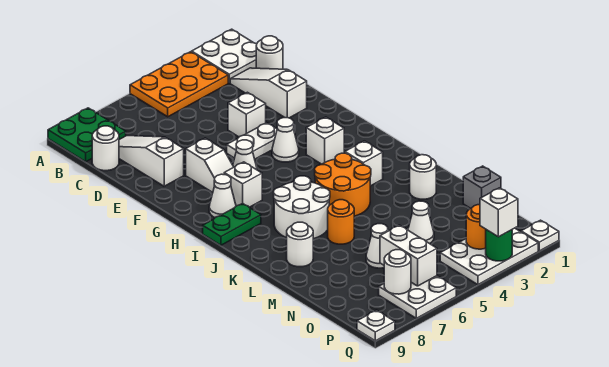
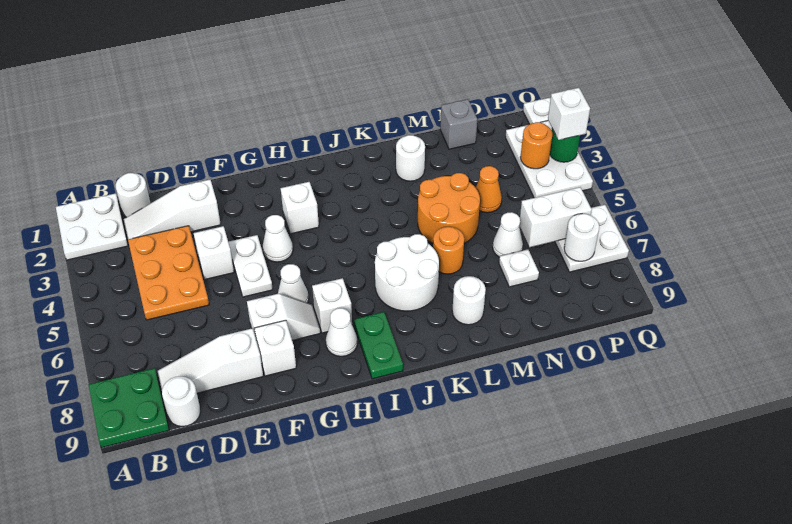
orange 2x3 plate [130,52,228,117] -> orange 2x3 plate moved to [128,226,209,320]
white 1x1 brick [345,141,383,186] -> white 1x1 brick moved to [254,320,296,376]
orange 2x2 round brick [315,153,371,216] -> orange 2x2 round brick moved to [418,173,480,243]
white 1x1 cone [408,201,434,244] -> orange 1x1 cone [476,166,502,213]
white 1x1 plate [357,310,395,341] -> white 1x1 plate moved to [499,249,539,287]

